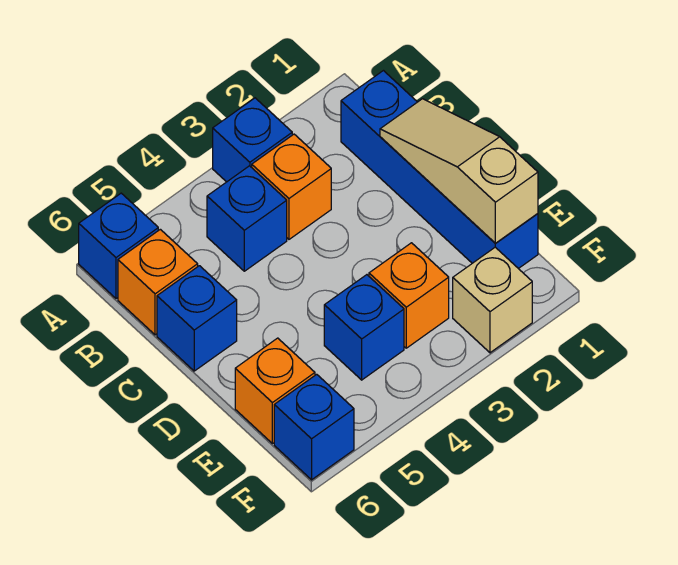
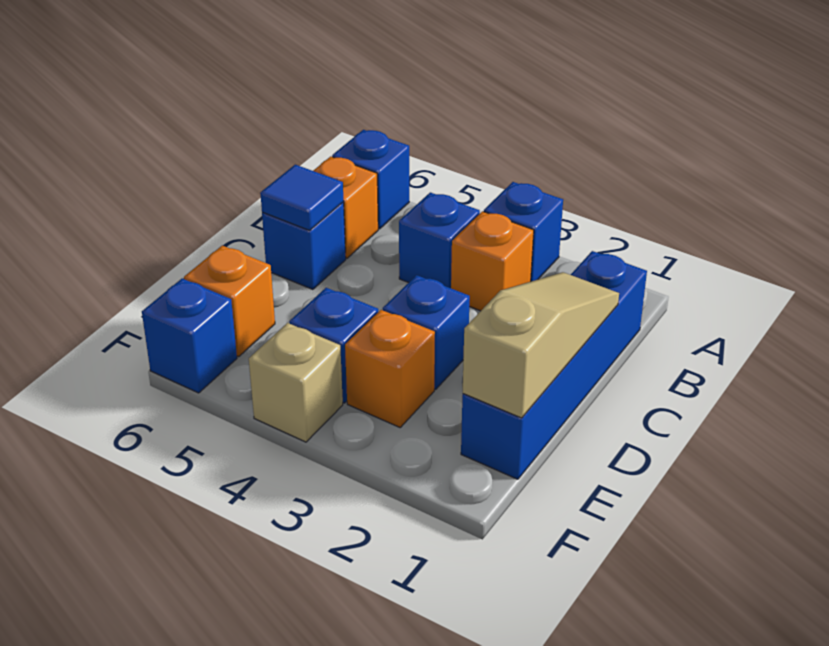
none -> blue 1x1 tile [260,165,344,230]
none -> blue 1x1 brick [383,275,470,389]
tan 1x1 brick [453,247,532,353] -> tan 1x1 brick moved to [249,323,343,442]

